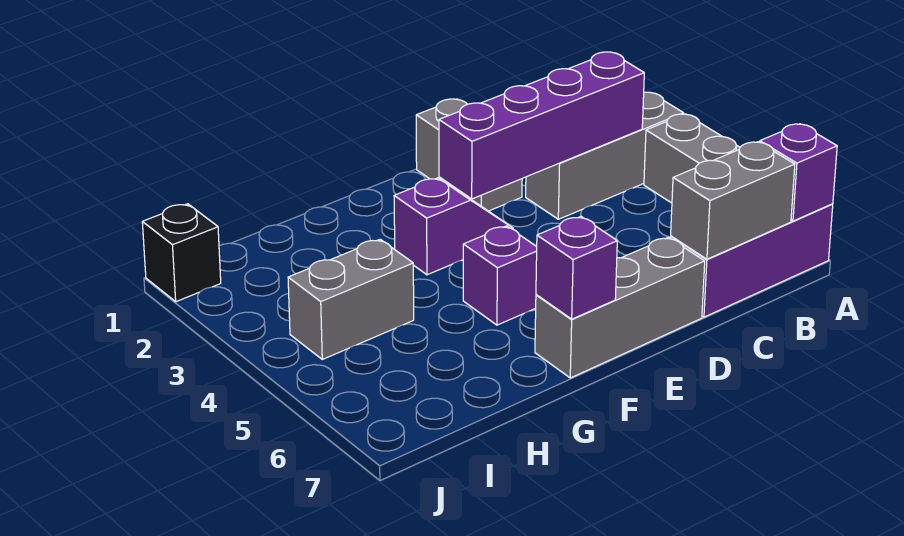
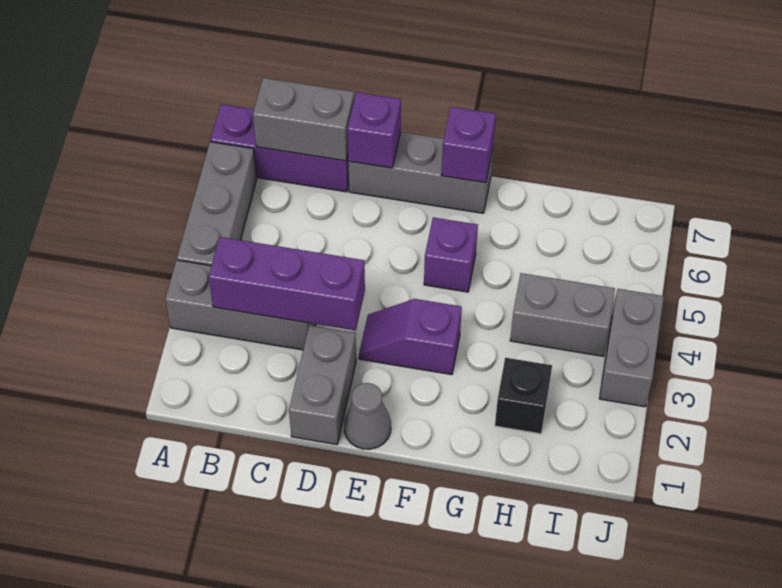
purple 1x1 brick [760,124,837,221] -> purple 1x1 brick moved to [347,92,401,168]
purple 1x4 brick [439,52,644,199] -> purple 1x3 brick [209,237,365,330]
none -> grey 1x1 cone [344,383,391,449]
black 1x1 brick [142,204,221,302] -> black 1x1 brick moved to [495,358,552,434]
none -> grey 1x2 brick [599,289,664,407]

